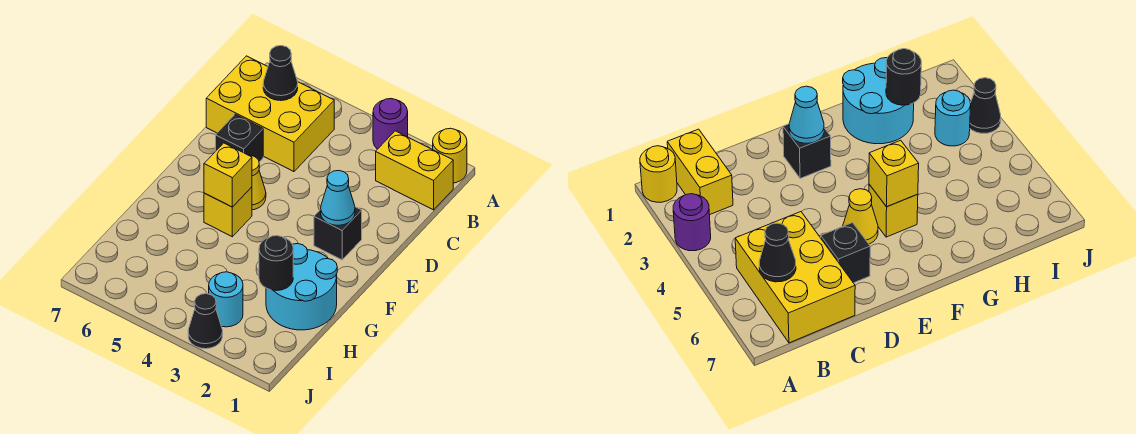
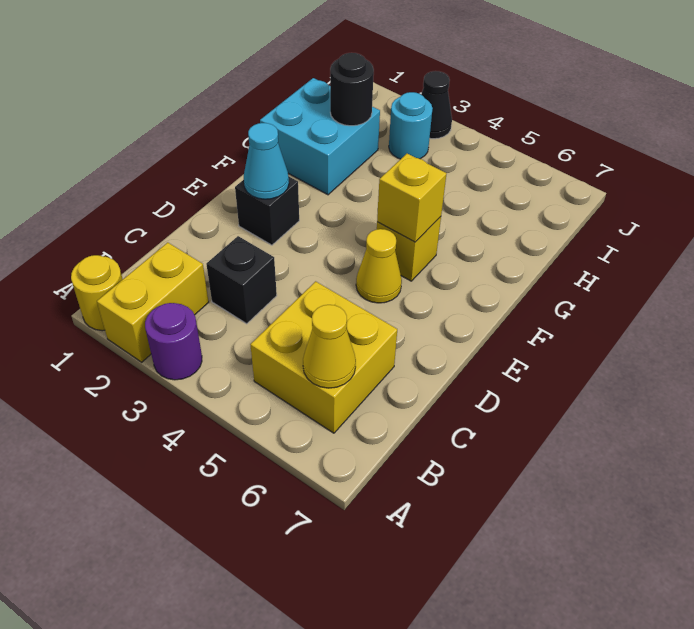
yellow 1x2 brick [376,131,453,210] -> yellow 1x2 brick turned to [97,243,209,362]
yellow 2x3 brick [206,56,334,172] -> yellow 2x2 brick [250,281,397,433]
black 1x1 cone [263,46,298,101] -> yellow 1x1 cone [303,305,356,388]
black 1x1 brick [216,114,263,162] -> black 1x1 brick moved to [206,236,277,324]
cyan 2x2 round brick [266,244,337,330] -> cyan 2x2 brick [260,78,380,195]

